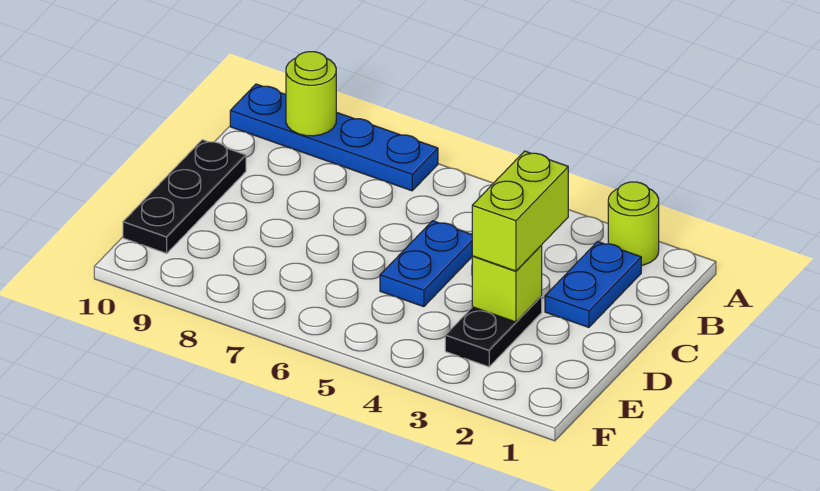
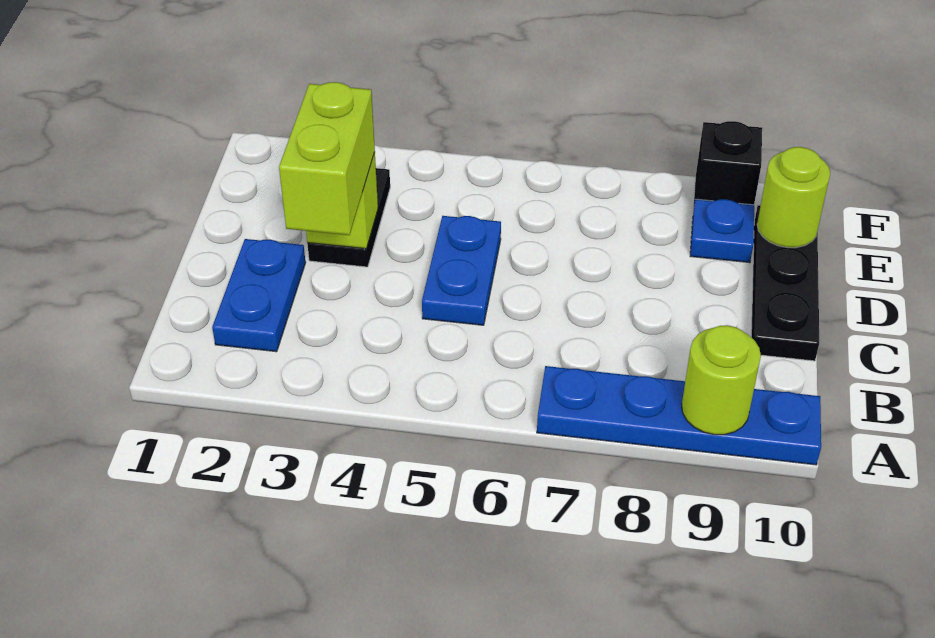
lime 1x1 round brick [608,182,659,265] -> lime 1x1 round brick moved to [757,147,830,248]
none -> blue 1x1 plate [690,199,754,263]
none -> black 1x1 brick [693,121,762,212]

